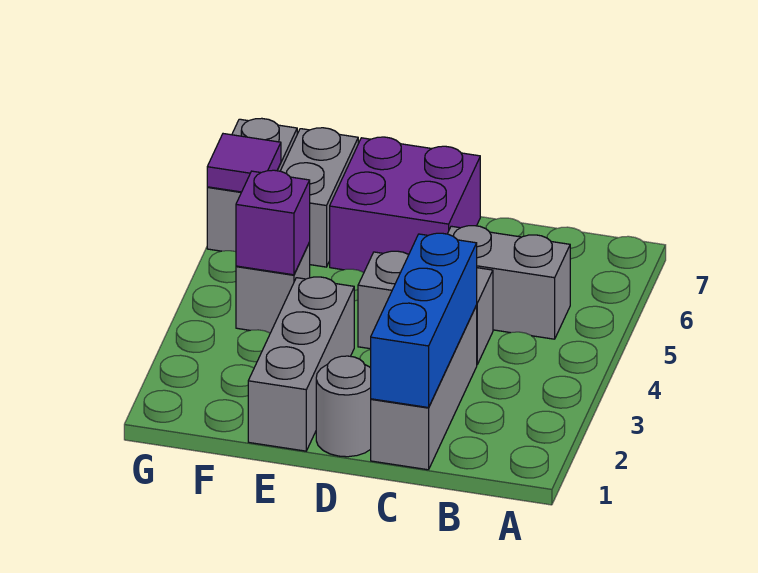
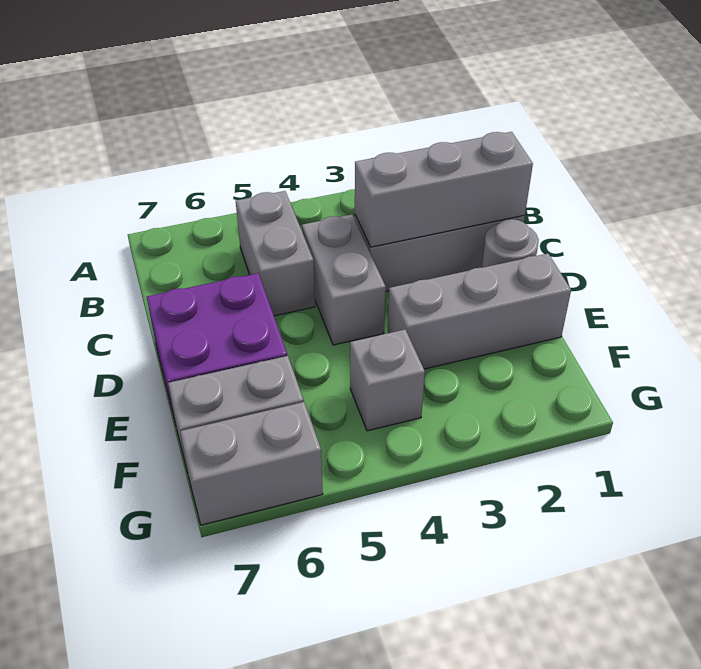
blue 1x3 brick [371,233,477,408] -> grey 1x3 brick [355,132,533,247]
purple 1x1 brick [236,170,310,275] -> none
purple 1x1 tile [207,134,281,192] -> none

